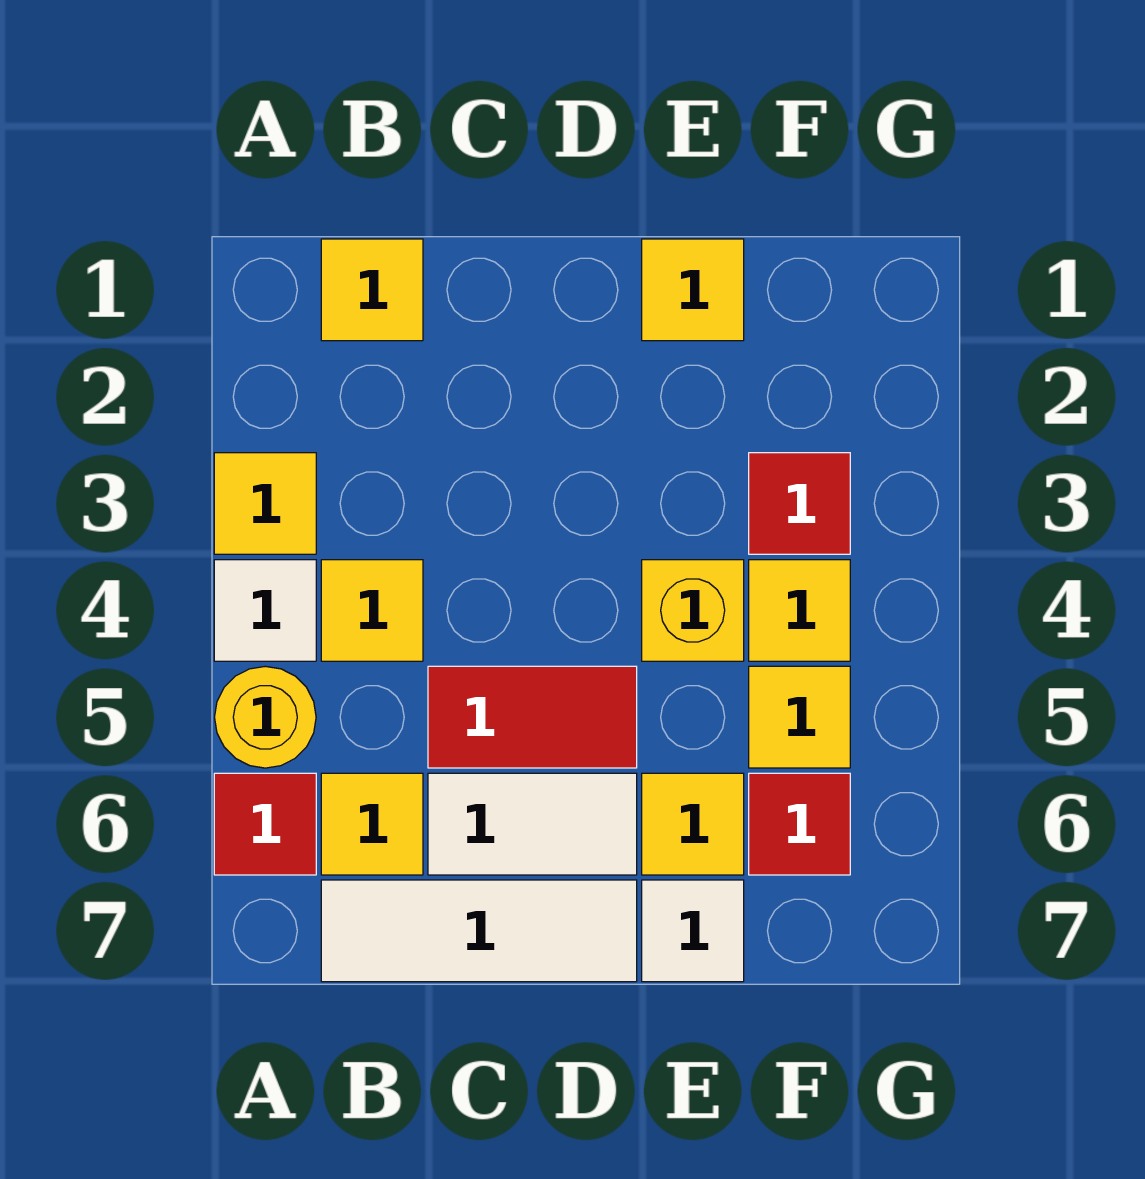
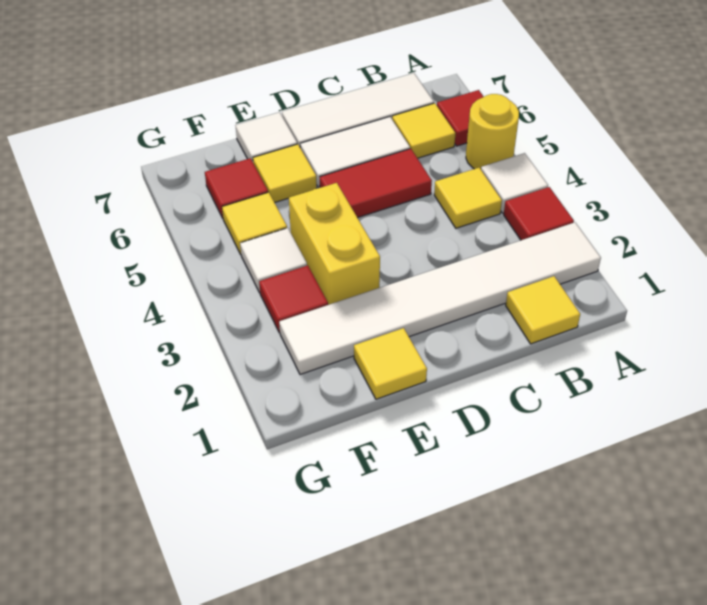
none -> white 1x6 tile [279,222,601,375]
yellow 1x1 tile [214,453,316,554] -> red 1x1 tile [504,187,574,240]
yellow 1x1 brick [642,560,744,661] -> yellow 1x2 brick [289,183,380,305]
yellow 1x1 tile [749,560,850,661] -> white 1x1 tile [240,228,307,293]

